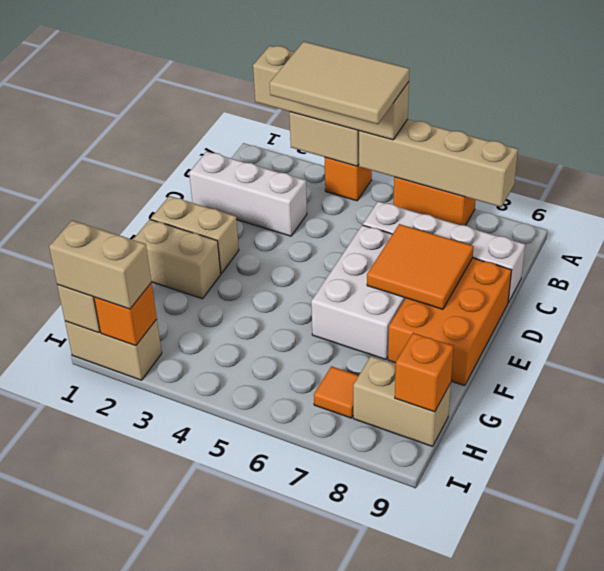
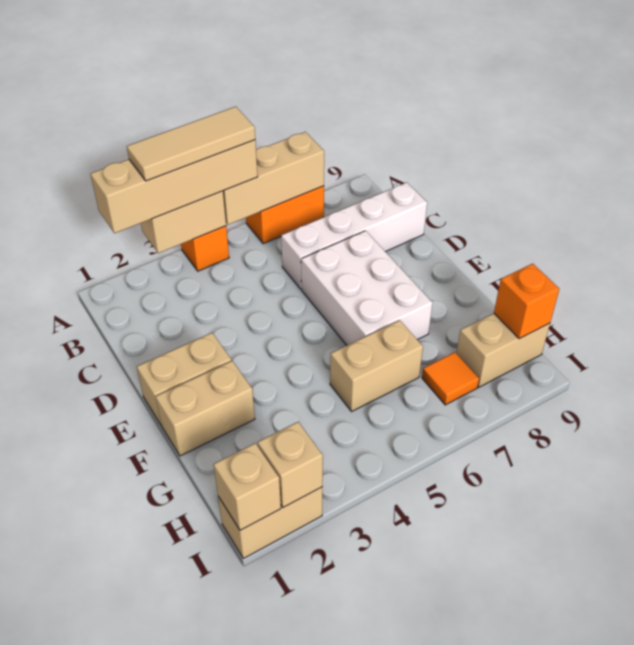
tan 2x3 tile [269,42,409,124] -> tan 1x3 tile [127,107,255,181]
tan 1x4 brick [359,119,518,207] -> tan 1x3 brick [223,132,324,225]
white 1x3 brick [189,151,307,236] -> none
orange 2x2 tile [367,224,474,309] -> none
orange 2x3 brick [388,258,511,386] -> none
tan 1x2 brick [49,220,151,309] -> tan 1x2 brick moved to [330,320,423,412]
orange 1x1 brick [94,283,157,346] -> tan 1x1 brick [258,422,323,508]

